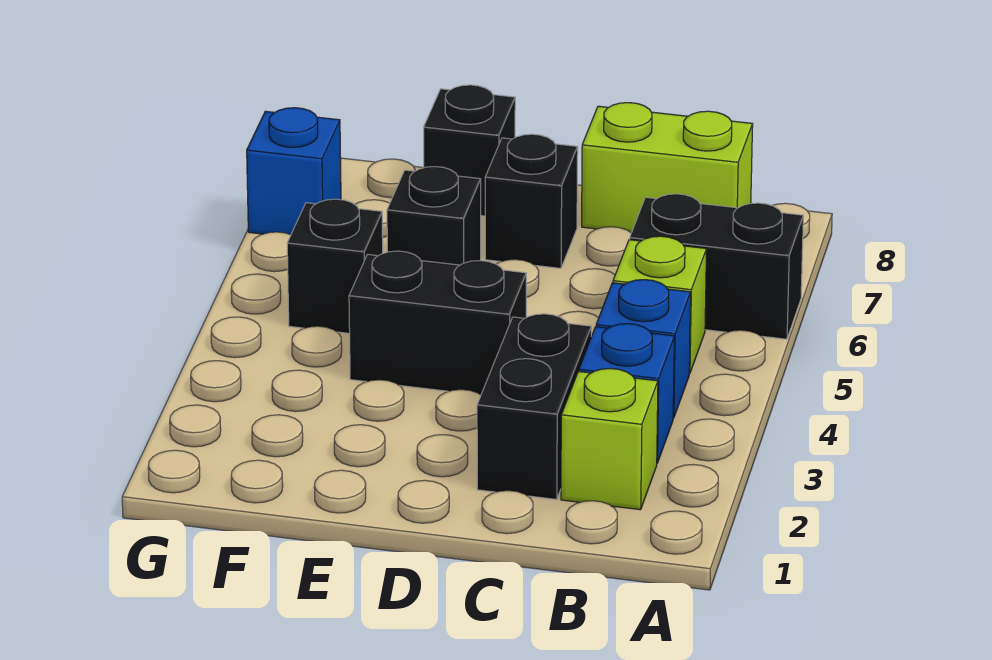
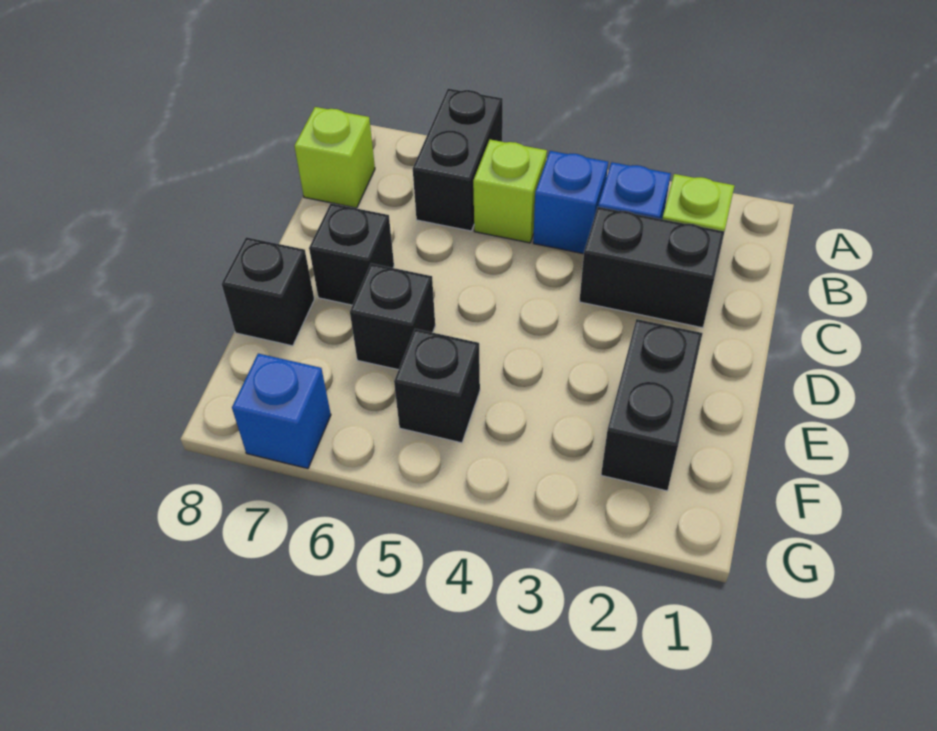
lime 1x2 brick [582,103,753,233] -> lime 1x1 brick [294,107,375,208]
black 1x2 brick [349,251,526,395] -> black 1x2 brick moved to [601,319,703,491]

